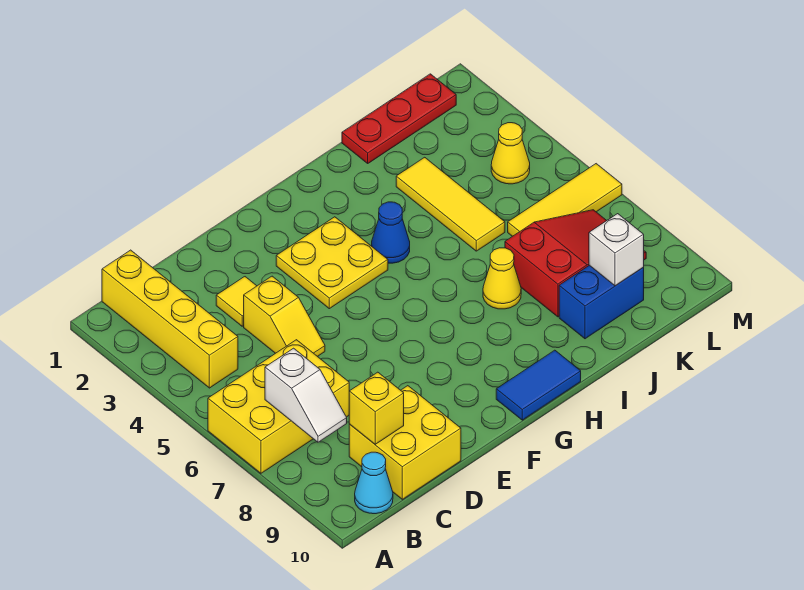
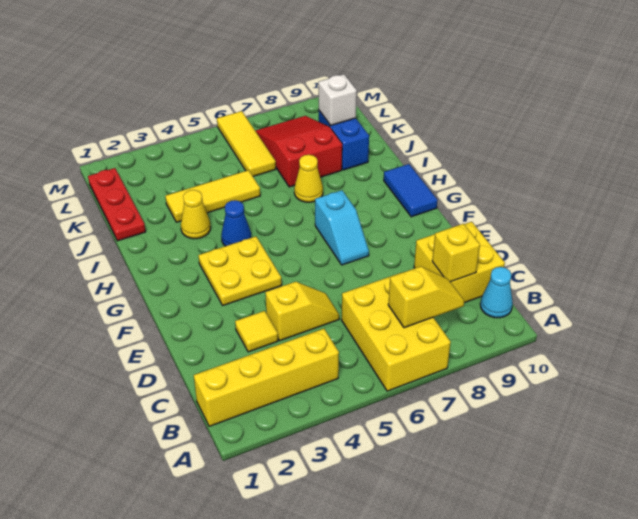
white 1x2 slope [265,348,347,442] -> yellow 1x2 slope [388,266,464,328]
none -> cyan 1x2 slope [315,190,369,265]
yellow 1x1 cone [491,123,530,184] -> yellow 1x1 cone moved to [181,190,211,239]

